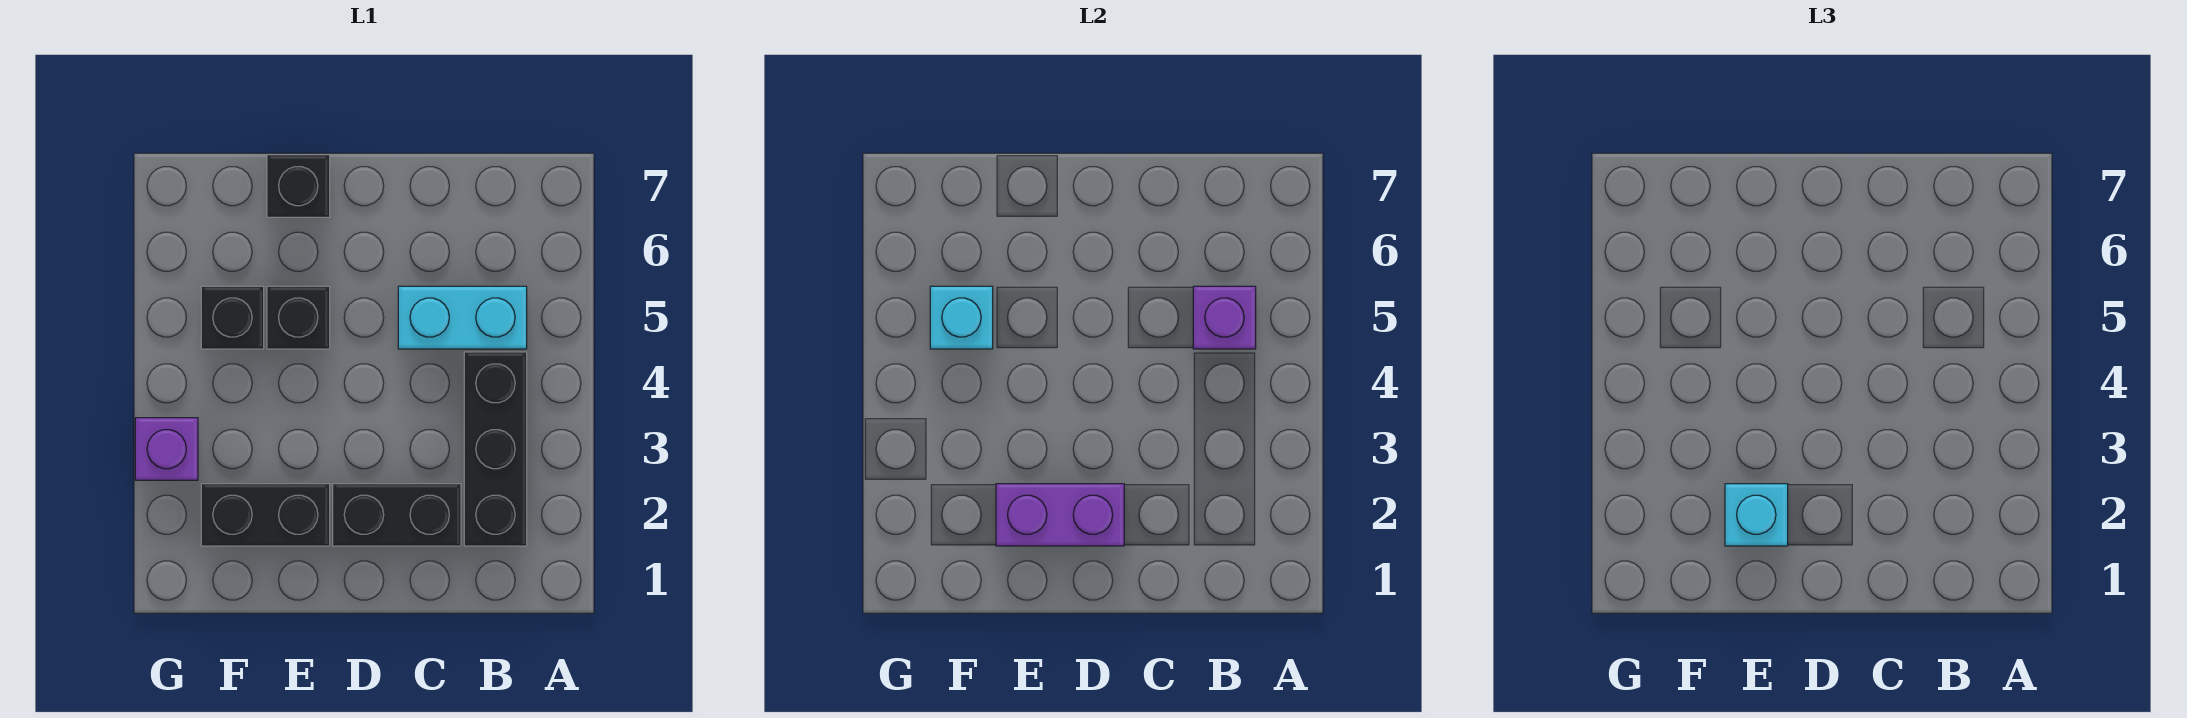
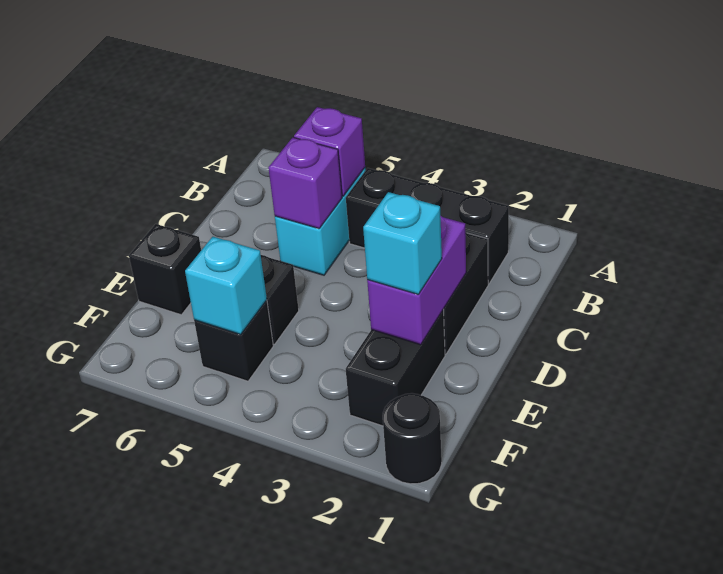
none -> black 1x1 round brick [383,393,442,484]
purple 1x1 brick [135,418,198,480] -> purple 1x1 brick moved to [268,137,342,229]

